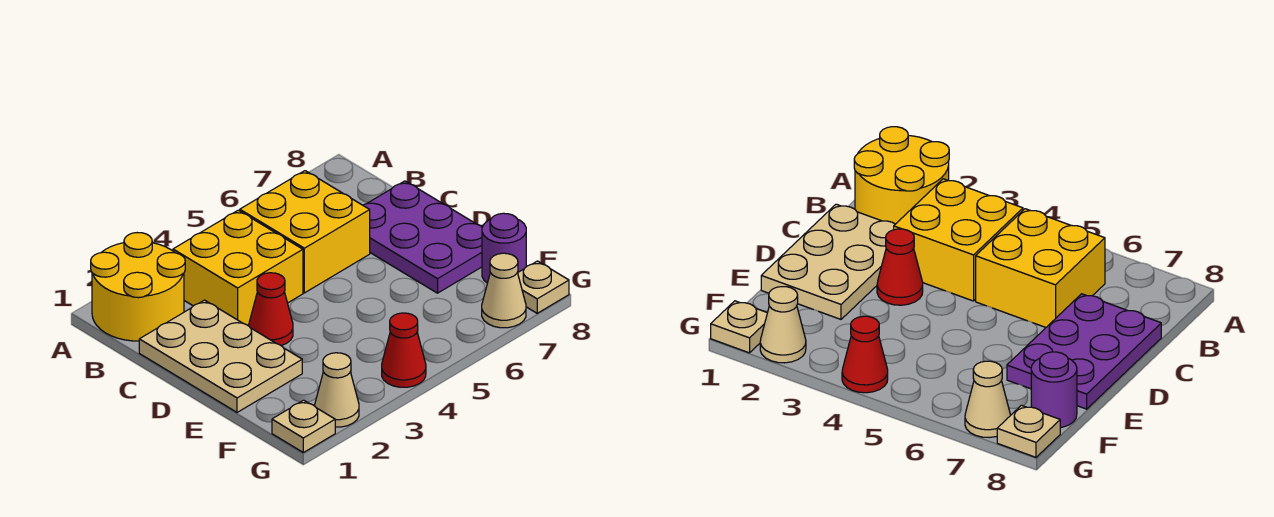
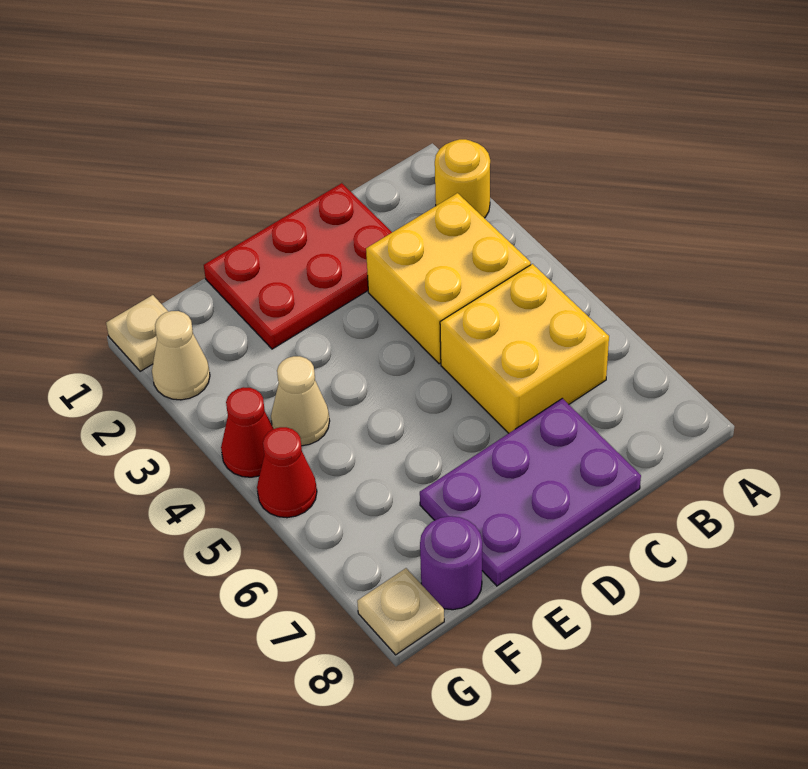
yellow 2x2 round brick [91,233,185,341] -> yellow 1x1 round brick [435,139,490,218]
tan 2x3 plate [139,300,302,412] -> red 2x3 plate [204,183,392,349]
red 1x1 cone [249,273,293,346] -> red 1x1 cone moved to [257,427,317,518]
tan 1x1 cone [482,253,526,328] -> tan 1x1 cone moved to [271,356,330,446]

